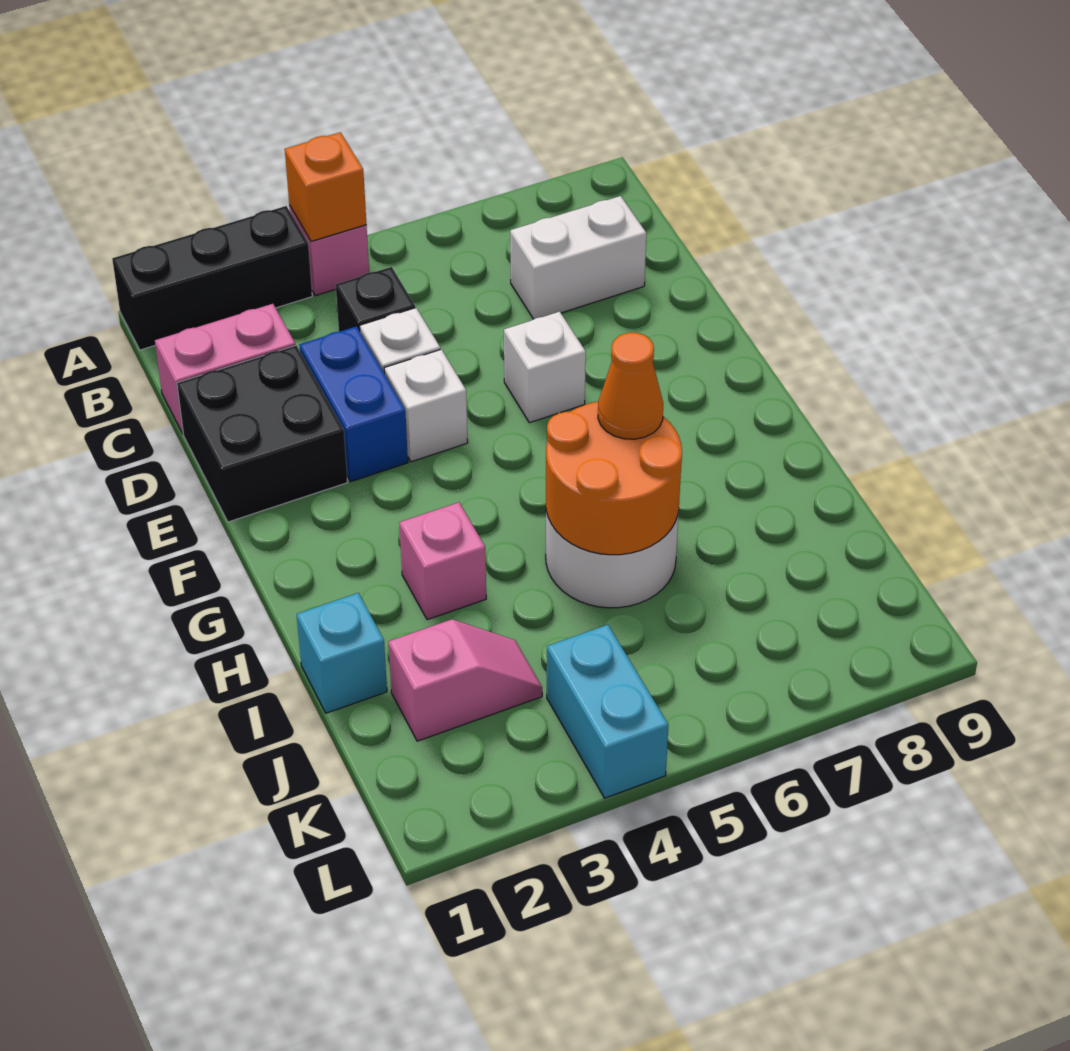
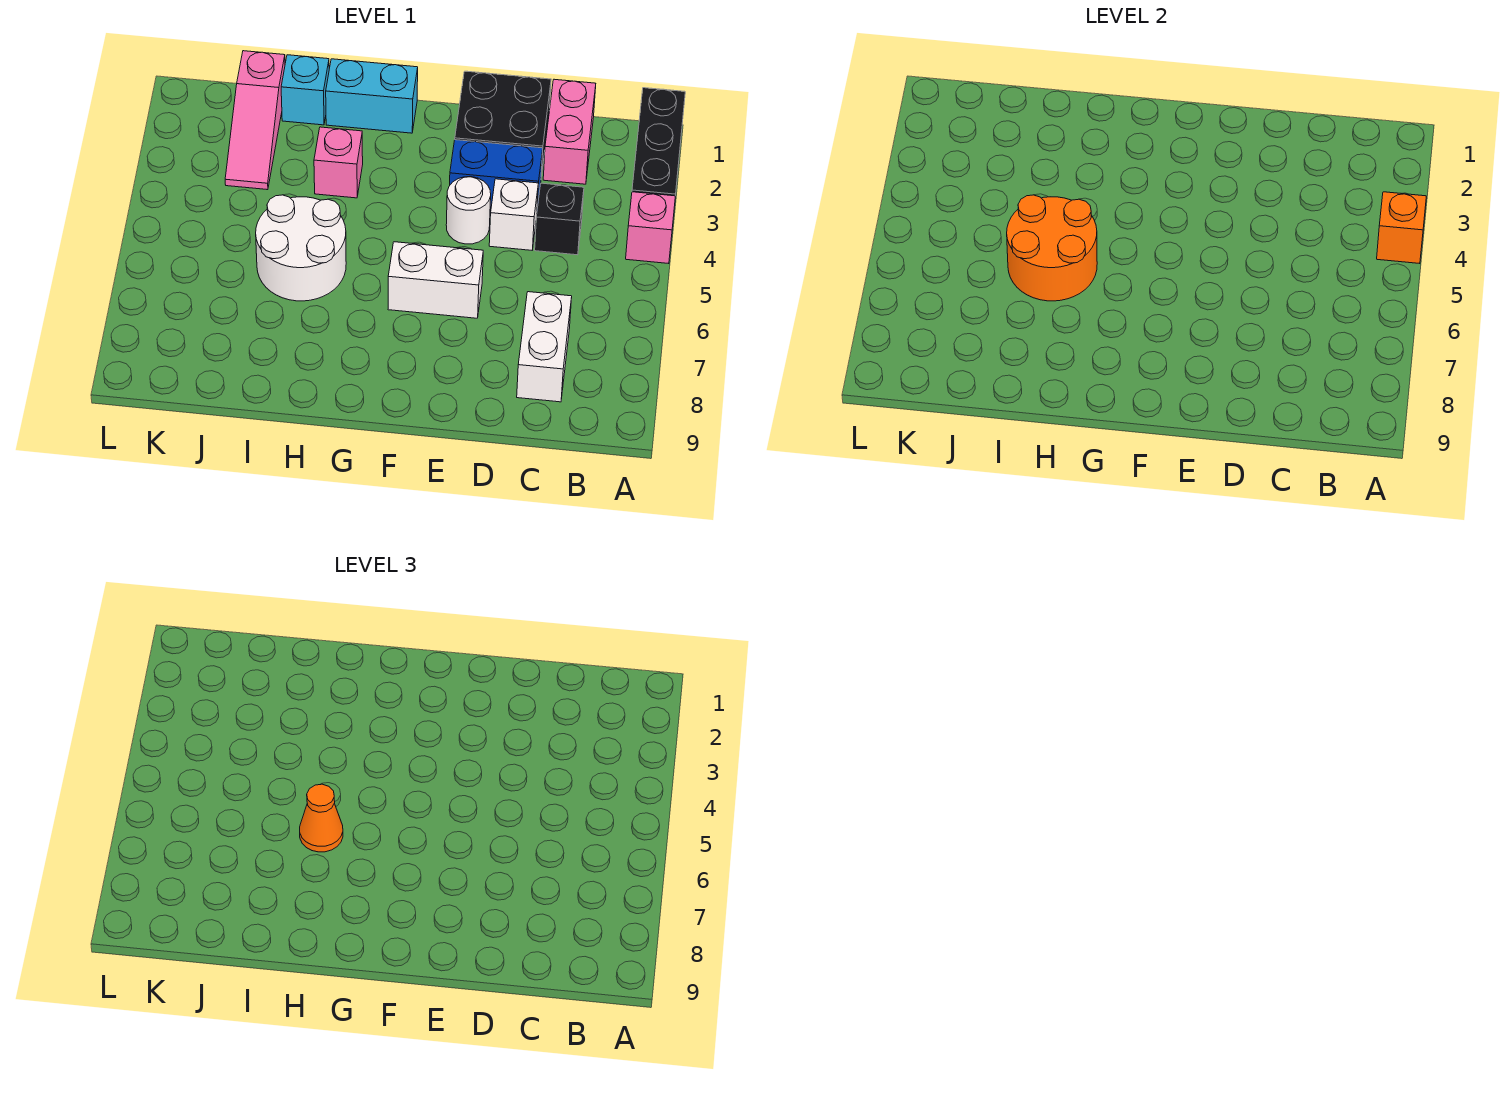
white 1x1 brick [384,349,468,462] -> white 1x1 round brick [446,177,491,244]
white 1x1 brick [504,312,586,423] -> white 1x2 brick [388,242,483,318]
pink 1x2 slope [389,619,542,741] -> pink 1x3 slope [225,51,285,190]
cyan 1x2 brick [547,625,668,798] -> cyan 1x2 brick moved to [326,59,418,133]

